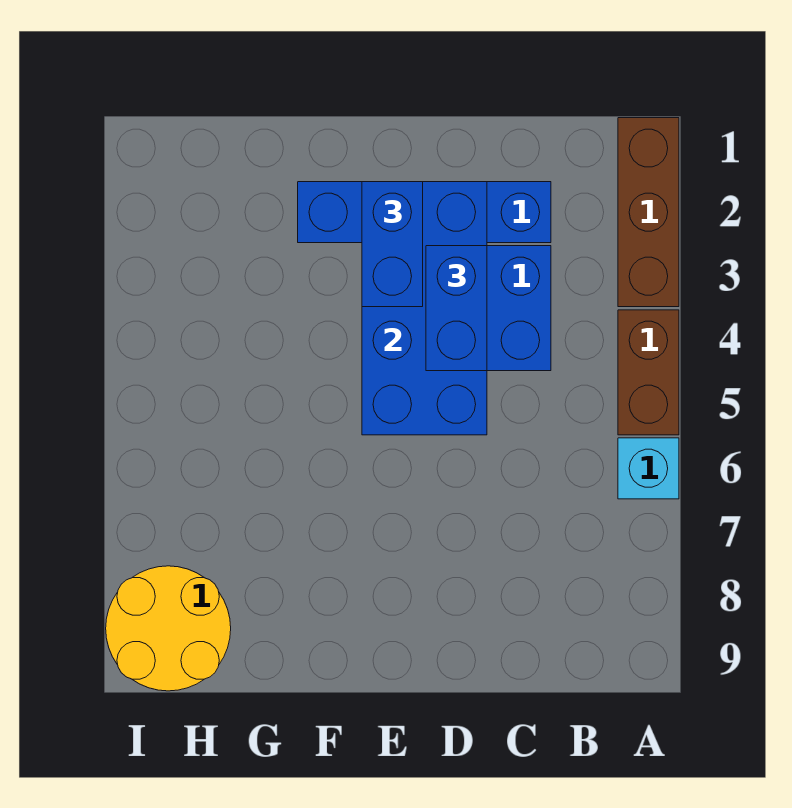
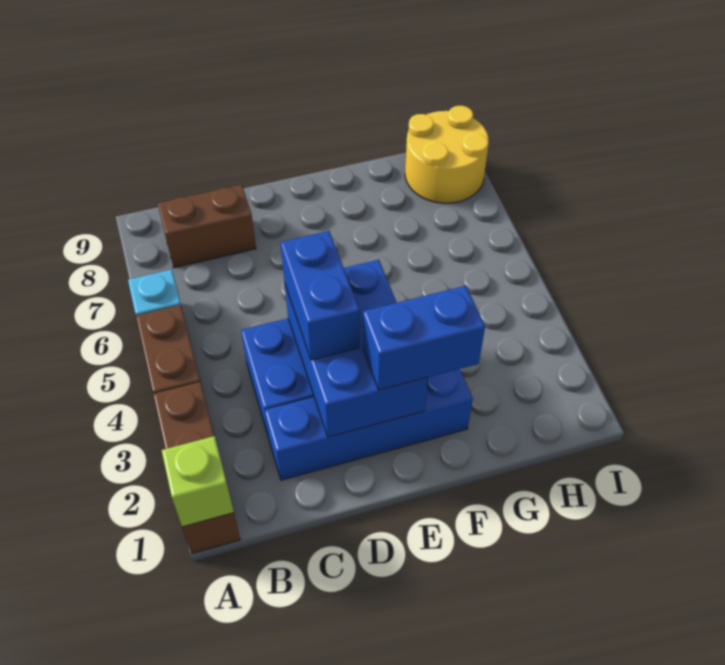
none -> lime 1x1 brick [162,436,234,527]
none -> brown 1x2 brick [158,185,256,268]
blue 2x4 brick [362,182,487,435] -> blue 2x3 brick [285,260,428,437]
blue 1x2 brick [362,182,423,307] -> blue 1x2 brick turned to [363,286,485,390]

